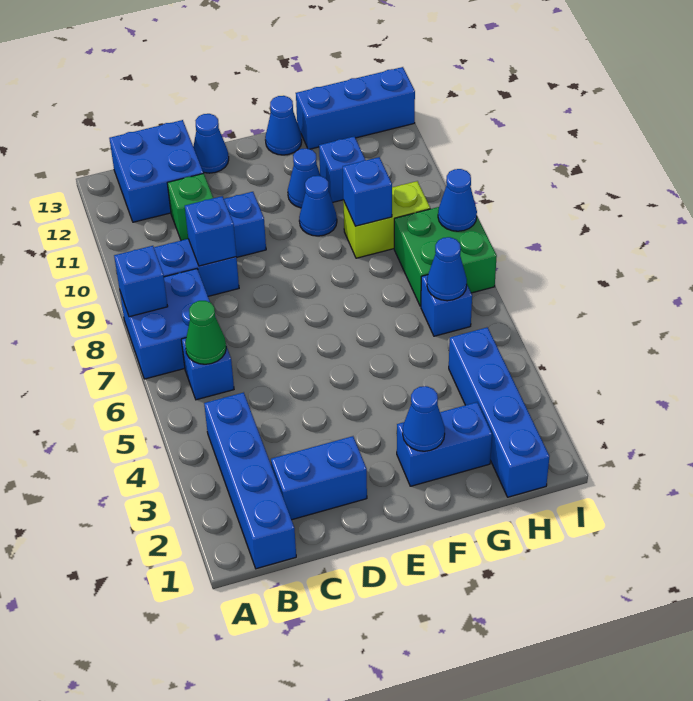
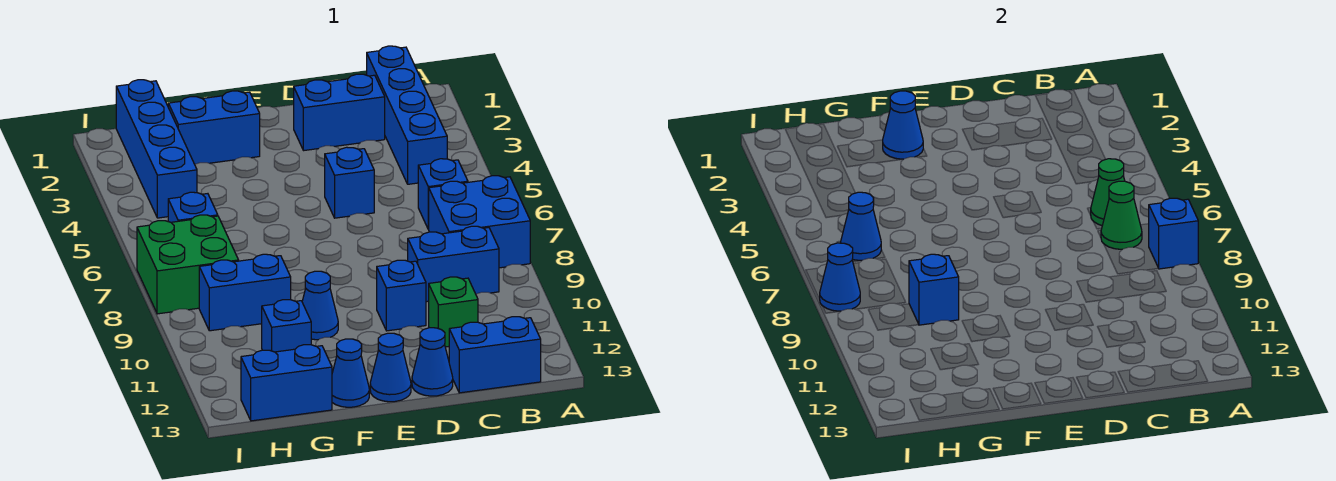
none -> green 1x1 cone [1101,181,1142,249]
blue 2x2 brick [109,120,203,222] -> blue 1x2 brick [449,317,541,393]
blue 1x1 brick [185,196,236,266] -> blue 1x1 brick moved to [325,147,374,218]
blue 1x1 cone [288,148,321,208] -> blue 1x1 cone moved to [370,333,411,402]
lime 1x2 brick [343,181,430,258] -> blue 1x2 brick [199,254,291,331]
blue 1x3 brick [296,67,415,149] -> blue 1x2 brick [241,345,332,421]

